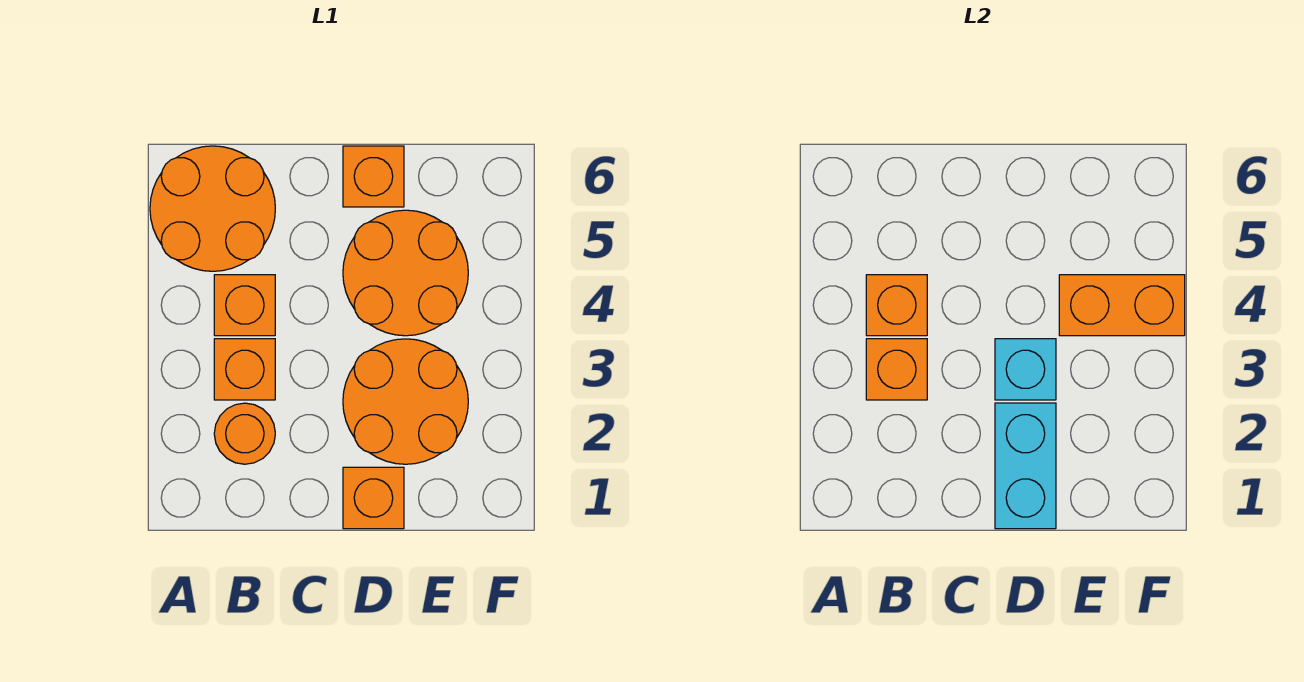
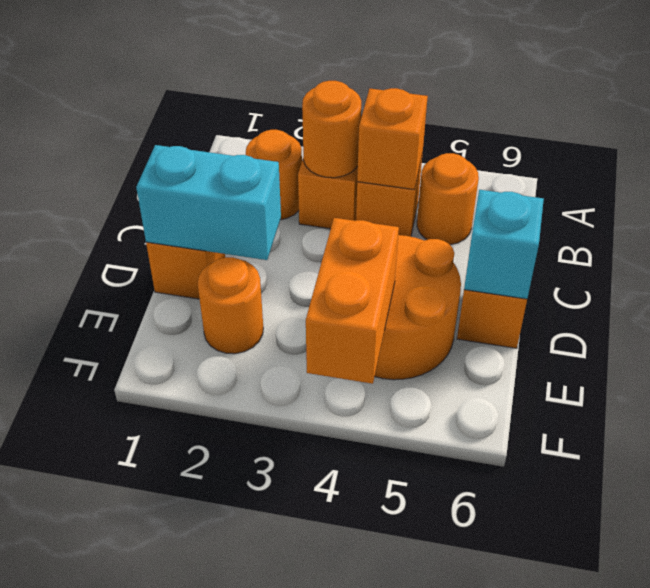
orange 2x2 round brick [150,146,275,271] -> orange 1x1 round brick [417,153,479,245]
orange 1x1 brick [866,339,927,400] -> orange 1x1 round brick [302,81,361,178]
orange 2x2 round brick [343,339,468,464] -> orange 1x1 round brick [198,257,263,354]
cyan 1x1 brick [995,339,1056,400] -> cyan 1x1 brick moved to [464,190,544,299]

